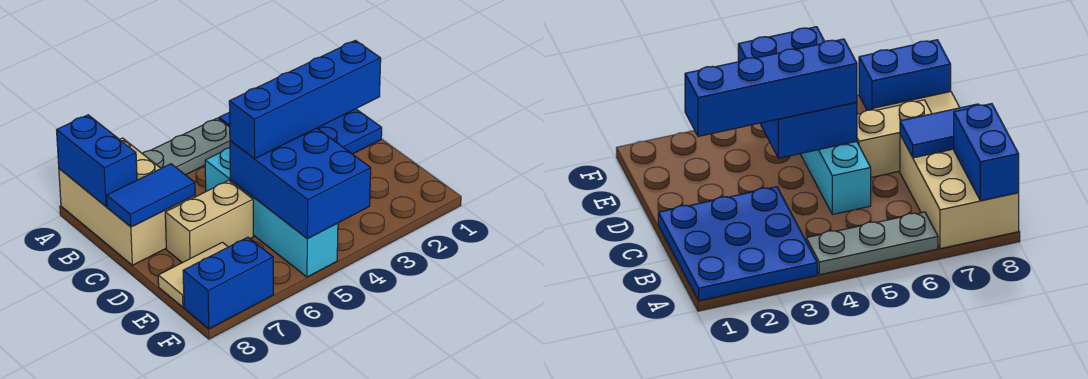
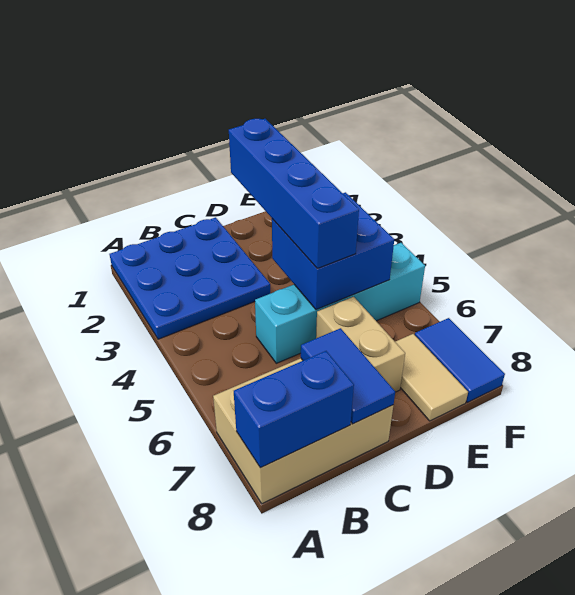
grey 1x3 plate [142,118,230,175] -> none
blue 2x3 brick [230,128,371,239] -> blue 2x2 brick [272,192,394,310]
blue 1x2 brick [183,237,273,329] -> blue 1x2 tile [415,318,505,402]

